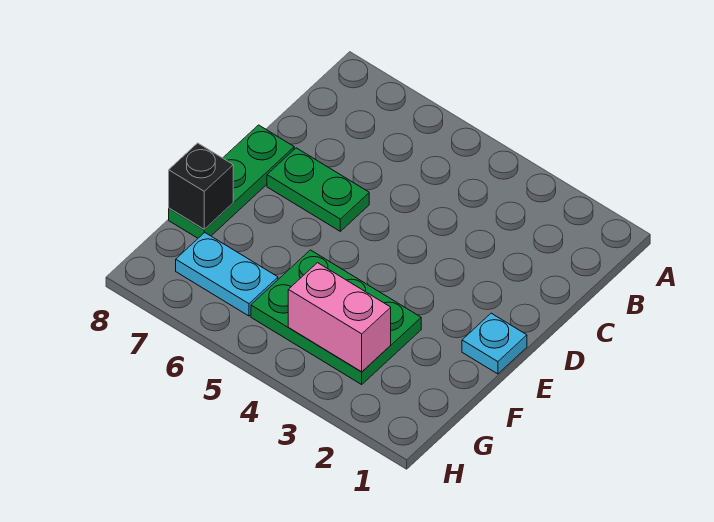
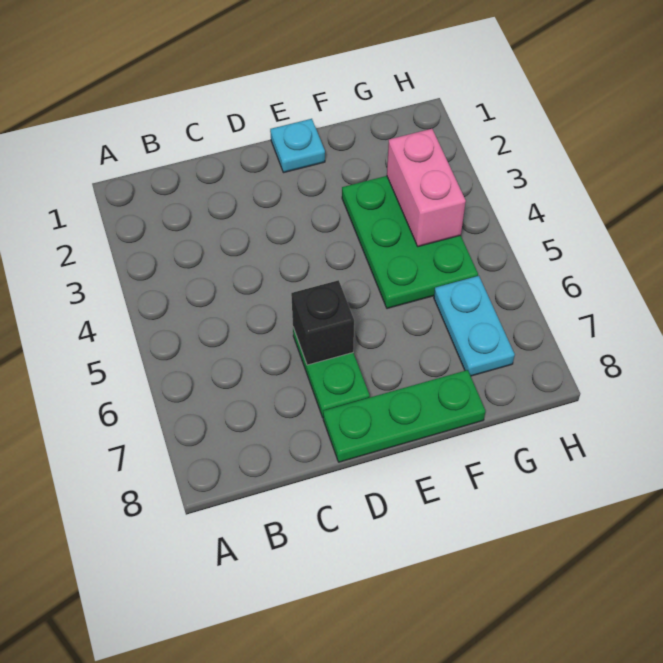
black 1x1 brick [169,143,233,229] -> black 1x1 brick moved to [291,280,354,365]

